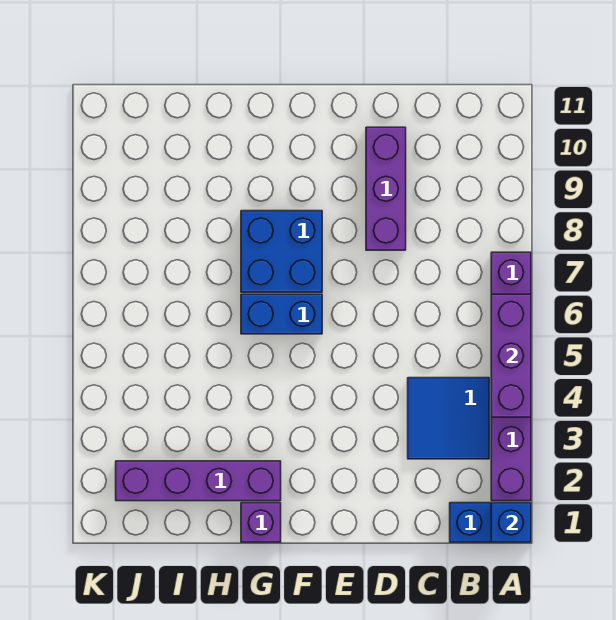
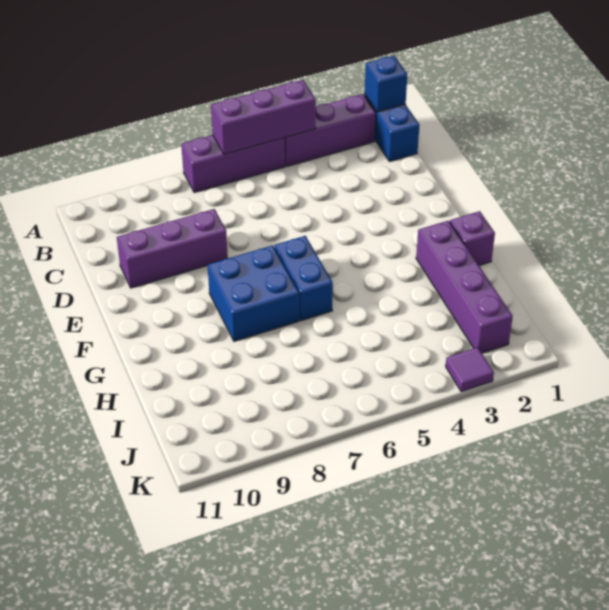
blue 2x2 tile [408,378,489,459] -> none
none -> purple 1x1 tile [446,347,494,392]

